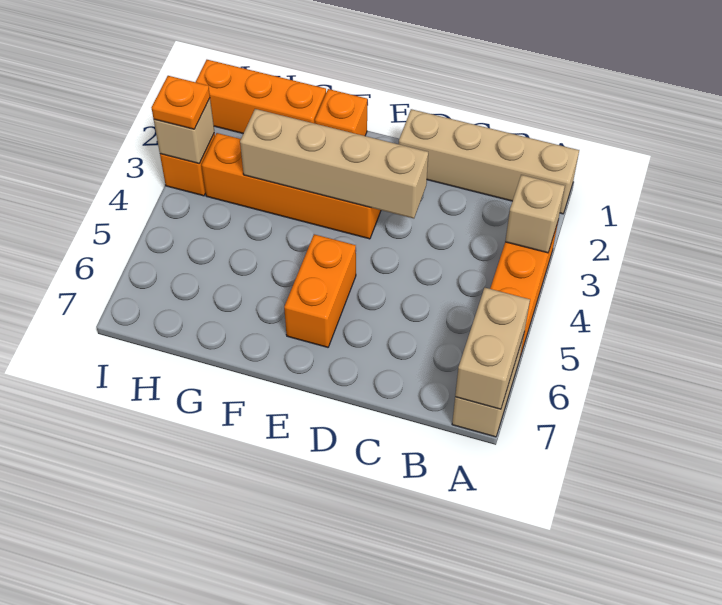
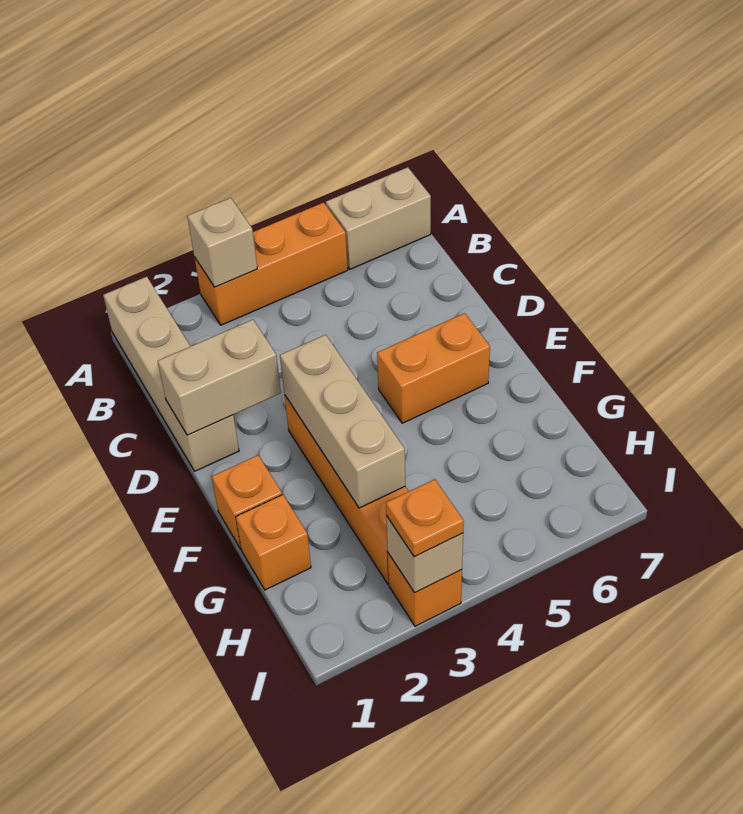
tan 1x2 brick [455,288,530,409] -> tan 1x2 brick moved to [158,320,281,435]
tan 1x4 brick [240,109,428,218] -> tan 1x3 brick [280,335,405,508]
orange 1x3 brick [196,60,326,133] -> orange 1x1 brick [236,495,311,590]

